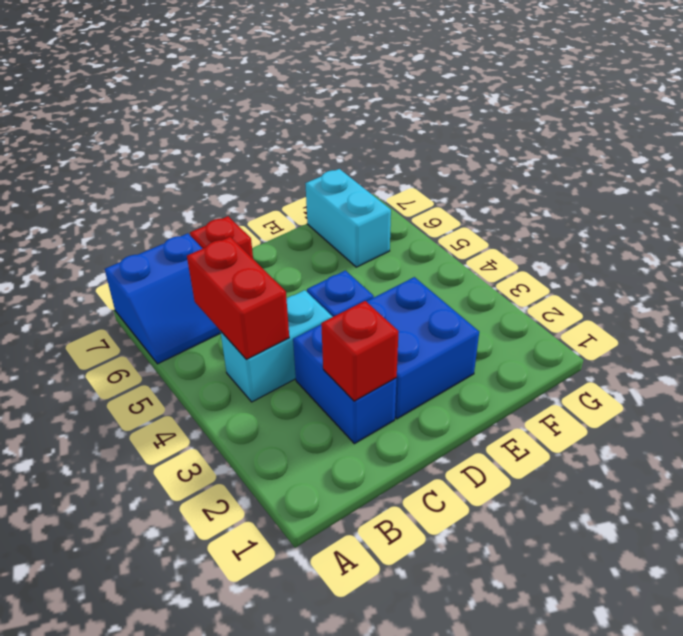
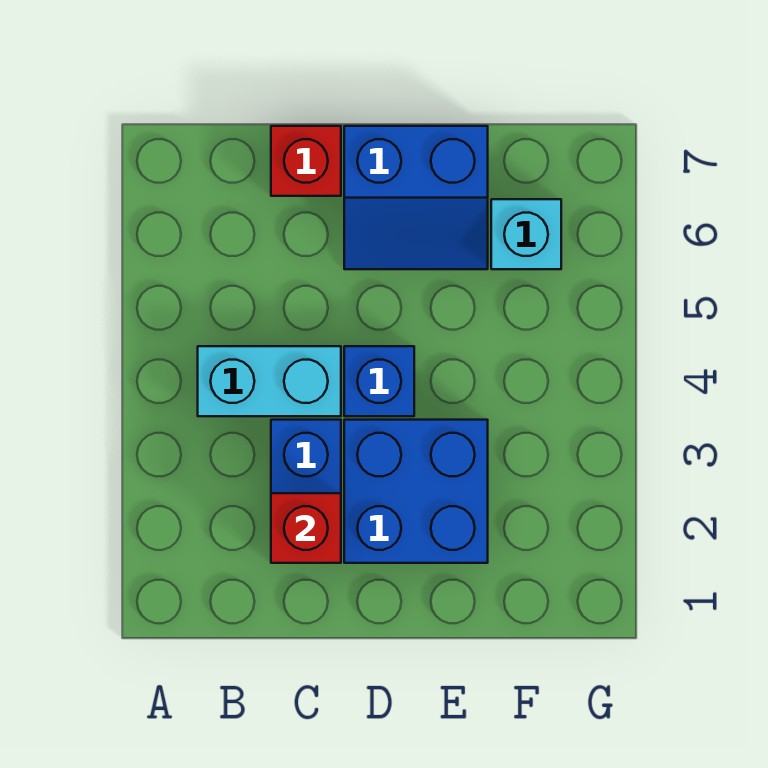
blue 2x2 slope [105,233,221,364] -> blue 2x2 slope moved to [344,126,488,269]
red 1x2 brick [187,237,289,359] -> none
cyan 1x2 brick [305,169,391,267] -> cyan 1x1 brick [491,199,561,269]

